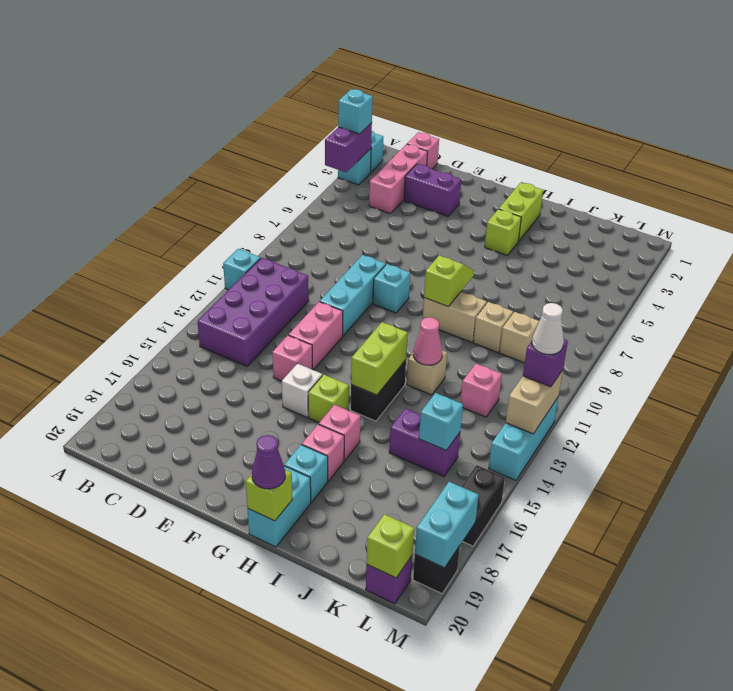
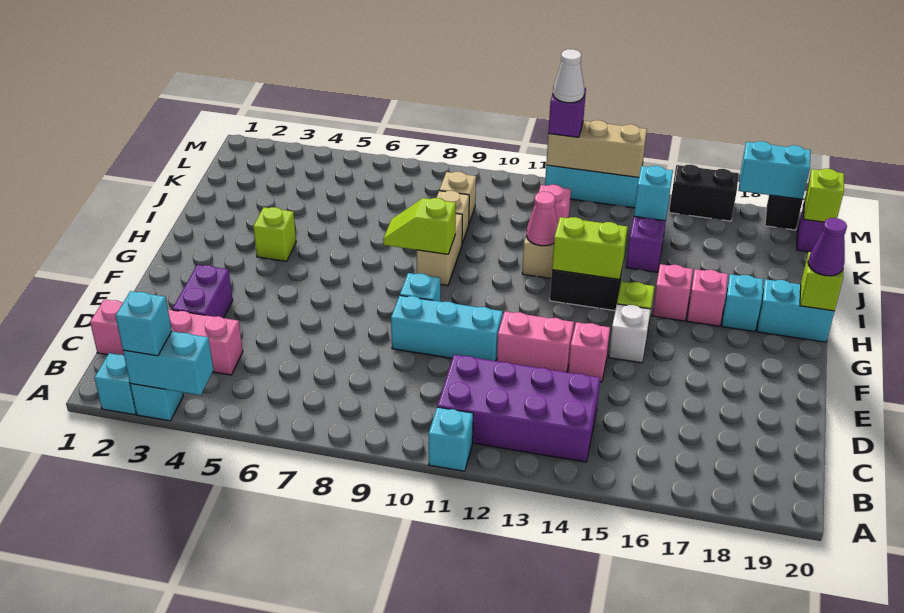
purple 1x2 brick [325,123,372,172] -> cyan 1x2 brick [123,331,213,395]
lime 1x2 brick [499,183,543,241] -> none
tan 1x2 brick [506,370,563,434] -> tan 1x3 brick [546,120,647,177]

